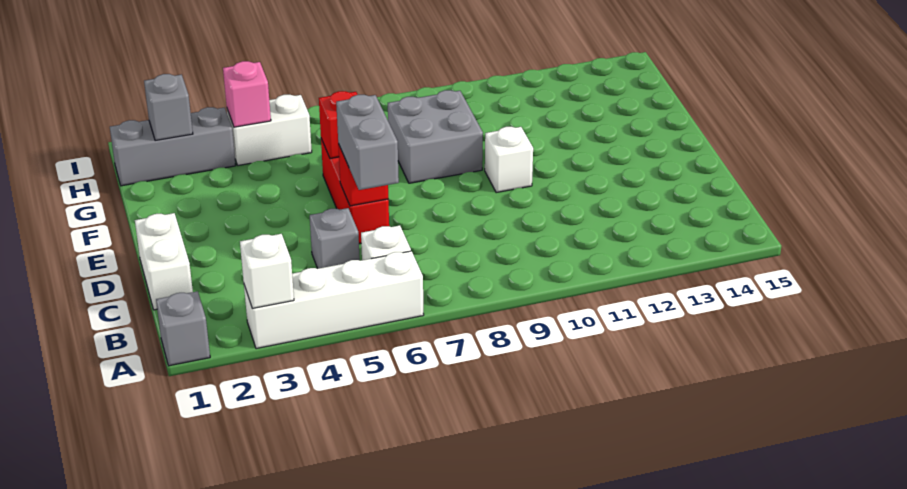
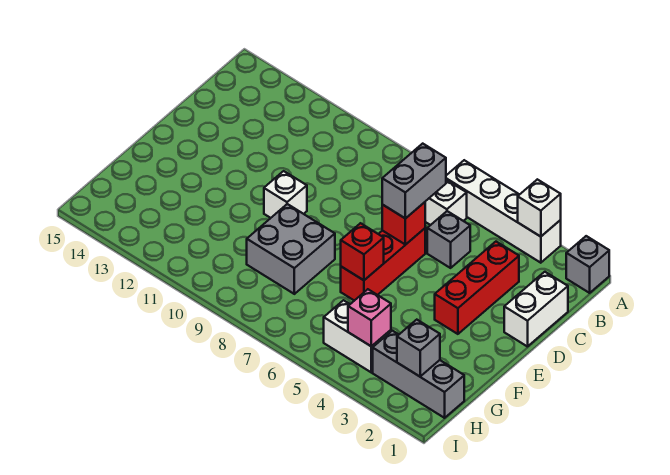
none -> red 1x3 brick [435,242,519,334]

